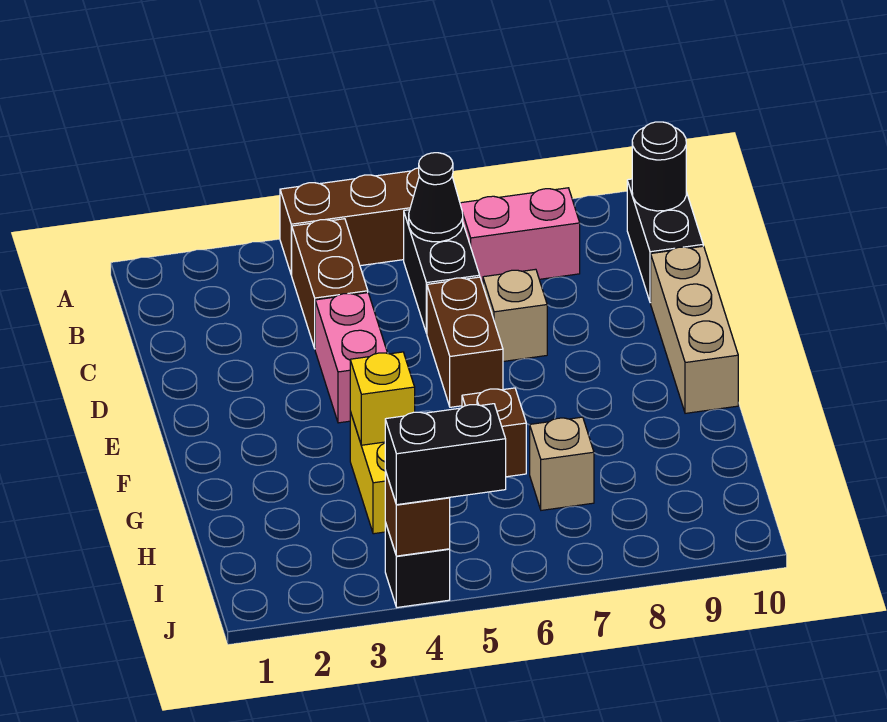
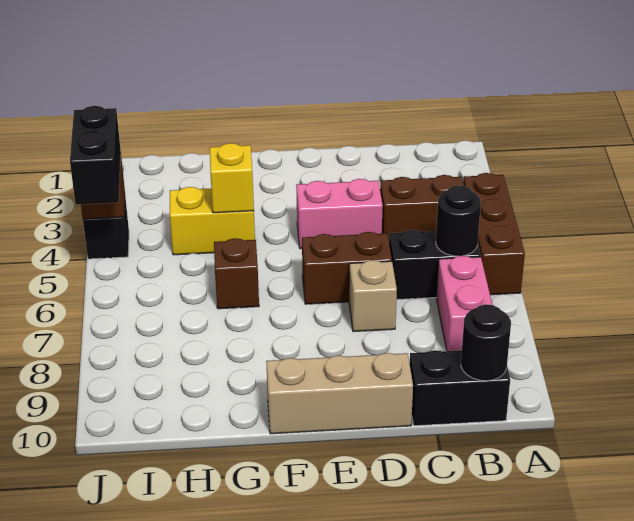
black 1x1 cone [409,153,463,242] -> black 1x1 round brick [436,185,481,256]
tan 1x1 brick [530,417,594,510] -> none

